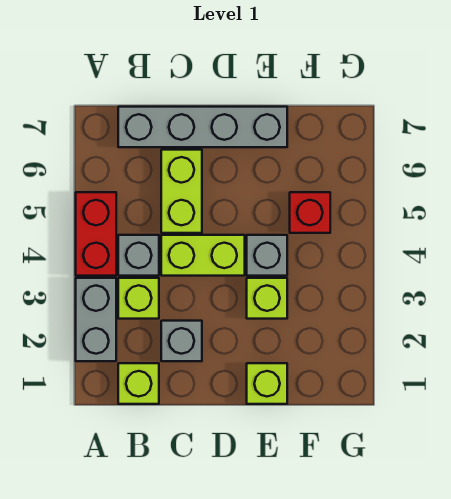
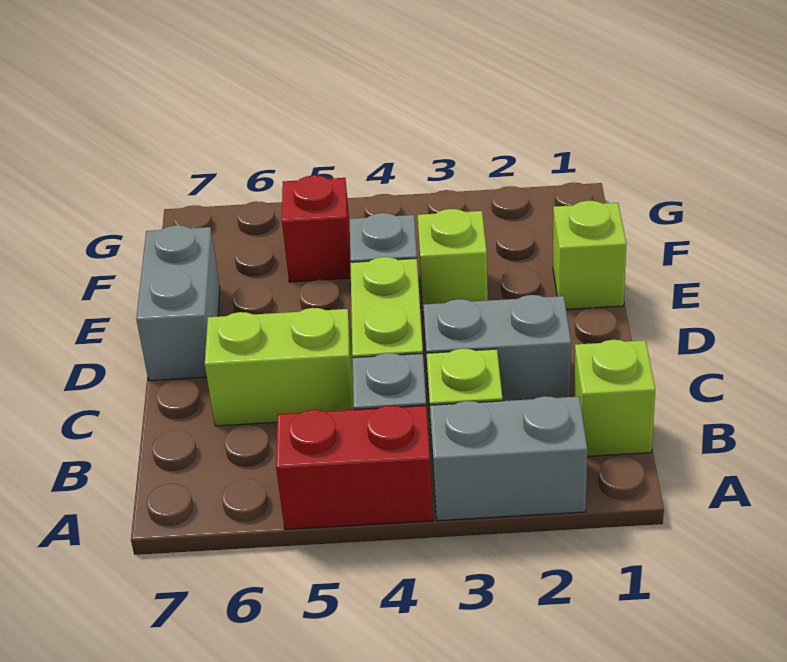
grey 1x4 brick [118,107,287,147] -> grey 1x2 brick [136,225,220,381]
grey 1x1 brick [161,321,202,361] -> grey 1x2 brick [423,295,571,401]

